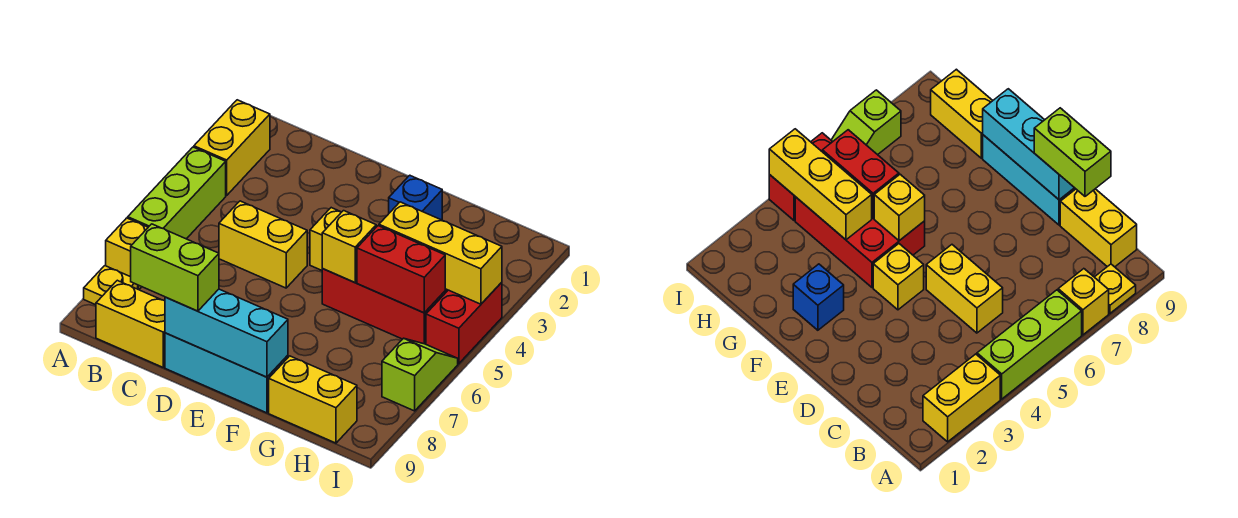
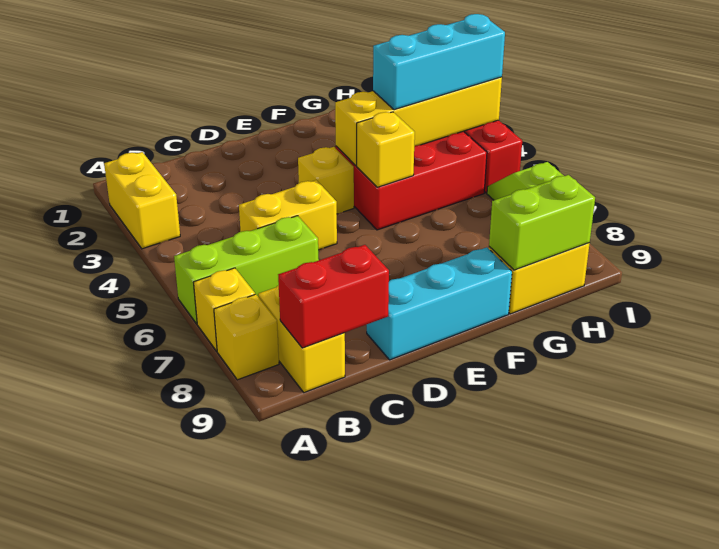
lime 1x3 brick [128,147,226,239] -> lime 1x3 brick turned to [174,216,319,324]
yellow 1x1 plate [84,266,138,305] -> yellow 1x1 brick [214,294,279,380]
yellow 1x2 brick [96,280,165,367] -> yellow 1x2 brick turned to [258,285,345,393]
lime 1x2 brick [131,224,219,311] -> lime 1x2 brick moved to [489,175,595,270]
cyan 1x3 brick [165,289,288,377] -> cyan 1x3 brick moved to [373,14,505,110]
blue 1x1 brick [389,175,442,220] -> none
yellow 1x3 brick [379,202,502,304] -> yellow 1x4 brick [335,77,502,166]
red 1x2 brick [357,226,445,313] -> red 1x2 brick moved to [278,245,389,348]

